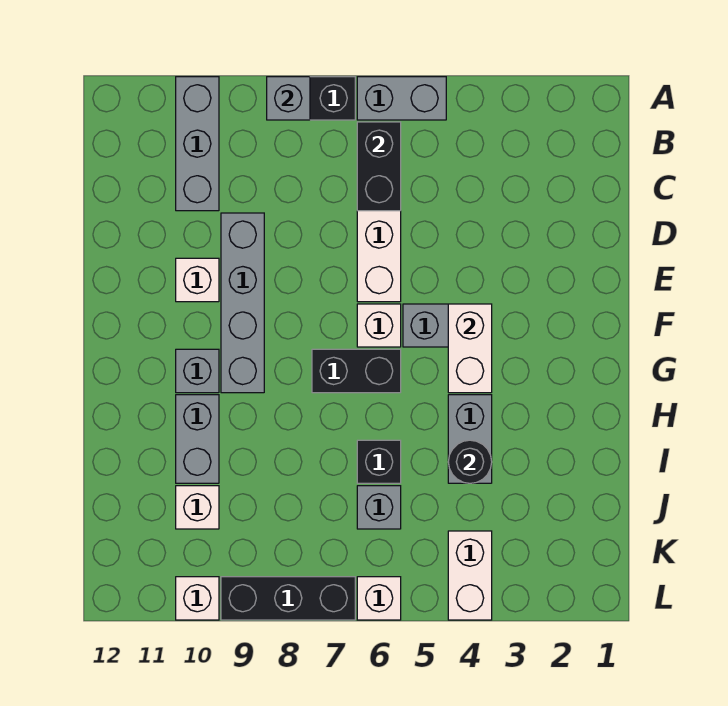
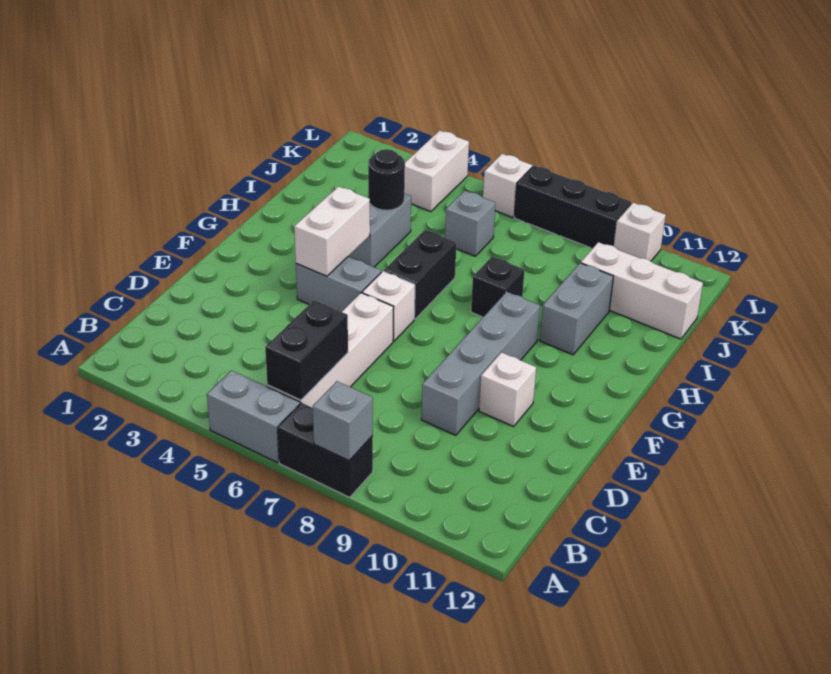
grey 1x3 brick [176,77,219,211] -> none
black 1x2 brick [312,349,401,393] -> black 1x2 brick turned to [384,230,456,319]
grey 1x1 brick [176,349,219,393] -> none
black 1x1 brick [357,440,401,483] -> black 1x1 brick moved to [471,257,525,317]
white 1x1 brick [176,486,219,529] -> white 1x3 brick [581,242,703,339]

